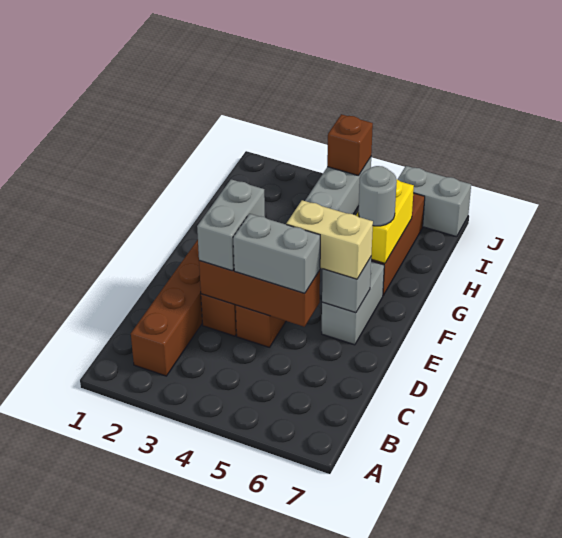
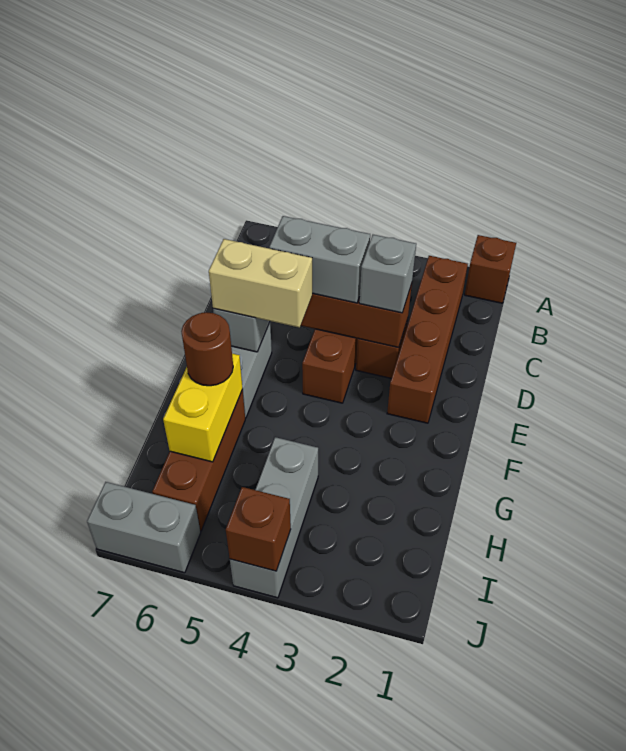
none -> brown 1x1 brick [465,235,516,303]
grey 1x2 brick [197,179,265,271] -> grey 1x1 brick [359,235,416,313]
grey 1x1 round brick [359,166,397,226] -> brown 1x1 round brick [181,313,233,386]

